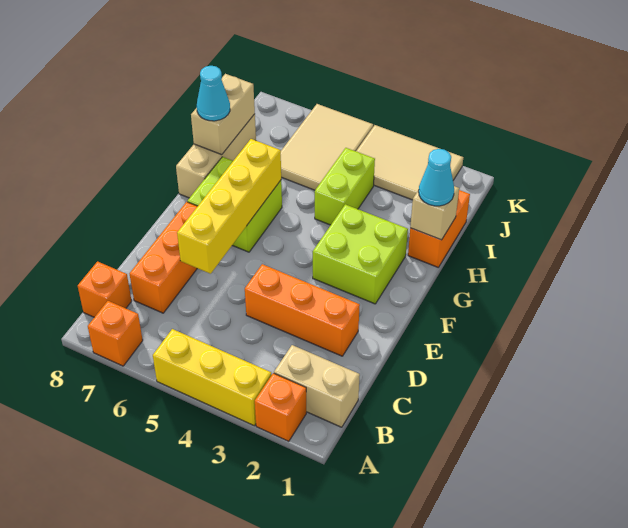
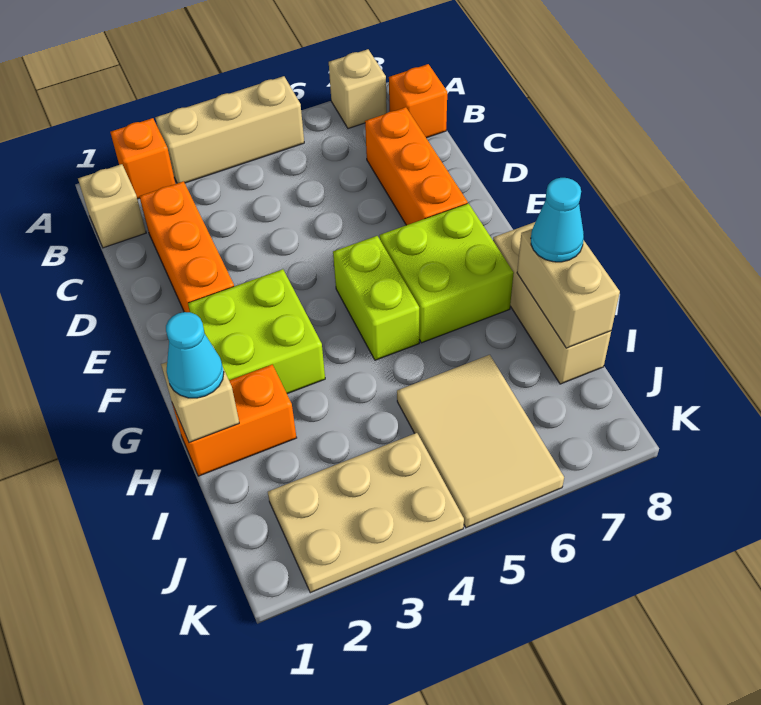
yellow 1x3 brick [153,329,272,426] -> tan 1x3 brick [155,76,304,183]
orange 1x1 brick [88,301,143,366] -> tan 1x1 brick [329,49,387,129]
tan 1x2 brick [274,345,360,427] -> tan 1x1 brick [78,164,146,248]
orange 1x3 brick [245,264,360,356] -> orange 1x3 brick turned to [139,181,234,312]
yellow 1x4 brick [177,139,281,274] -> none
orange 1x2 brick [408,190,470,267] -> orange 1x2 brick turned to [172,365,297,476]
lime 1x2 brick [315,148,375,225] -> lime 1x2 brick moved to [333,236,419,360]
tan 2x3 tile [356,125,463,200] -> tan 2x3 plate [268,433,464,593]

